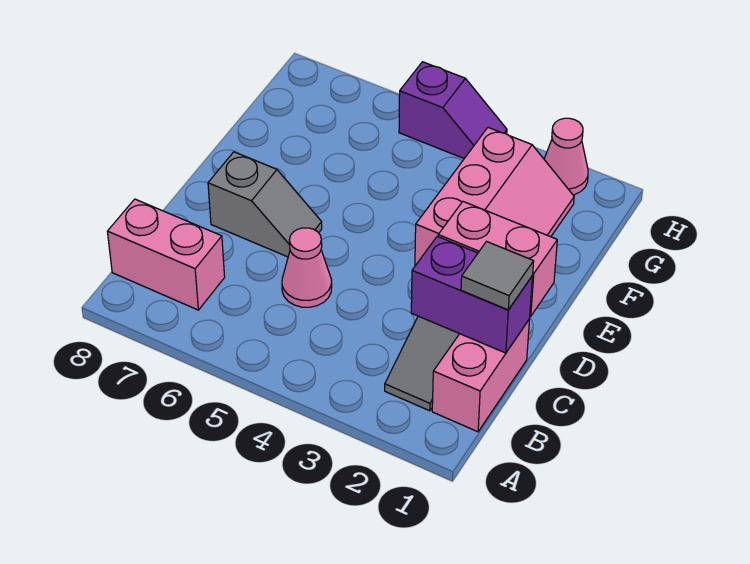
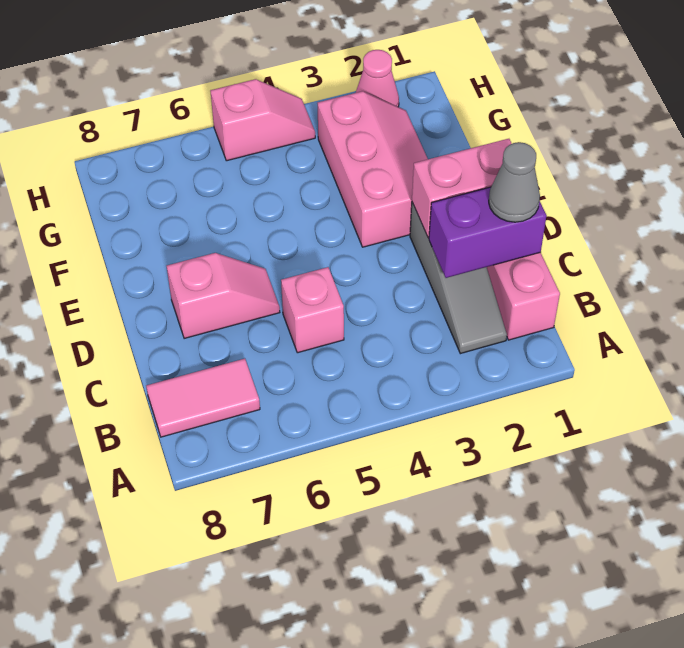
pink 1x2 brick [107,199,225,310] -> pink 1x2 tile [146,359,260,437]
grey 1x1 tile [461,242,534,310] -> grey 1x1 cone [489,142,540,222]
pink 1x1 cone [282,228,332,307] -> pink 1x1 brick [281,267,344,353]
grey 1x2 slope [208,152,322,257] -> pink 1x2 slope [167,253,280,339]
purple 1x2 slope [399,62,507,158] -> pink 1x2 slope [210,79,315,161]

